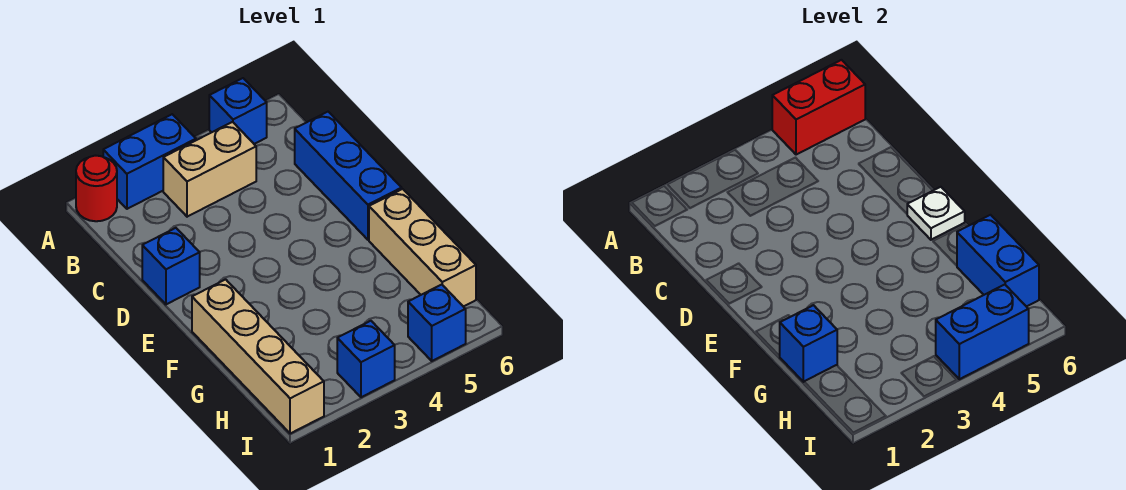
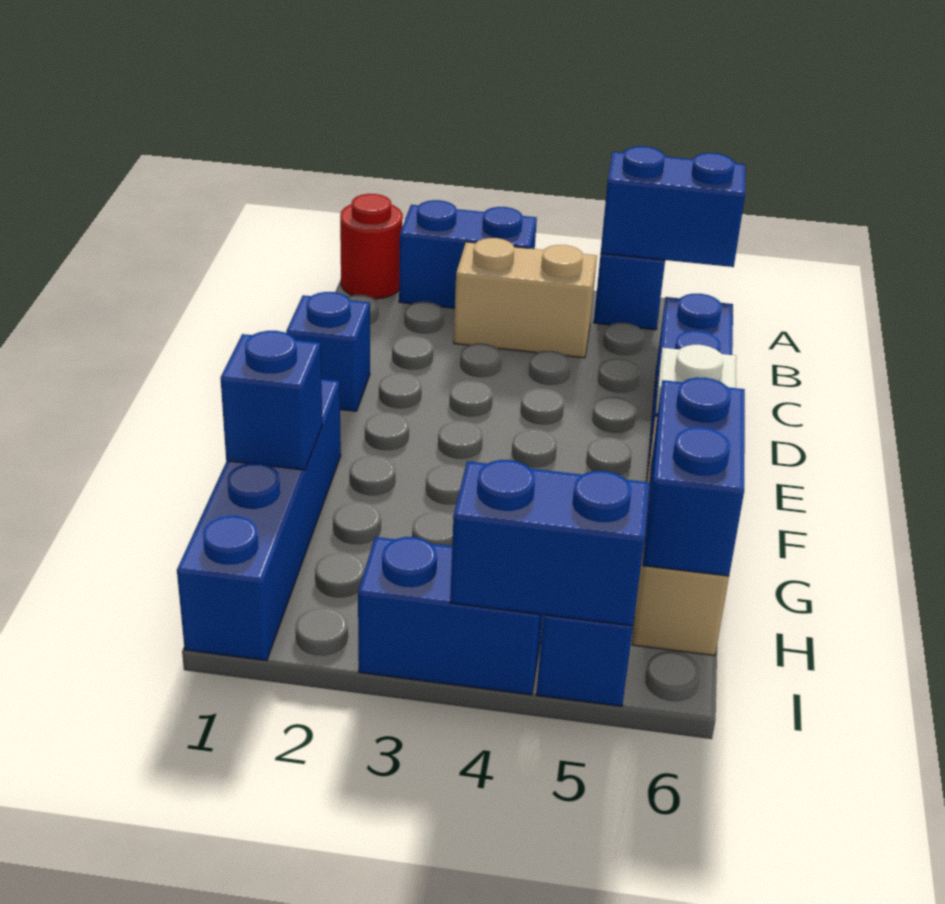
red 1x2 brick [772,60,865,155] -> blue 1x2 brick [601,146,745,267]
tan 1x4 brick [192,279,324,434] -> blue 1x4 brick [177,379,341,661]
blue 1x1 brick [337,321,395,397] -> blue 1x2 brick [358,537,543,695]

